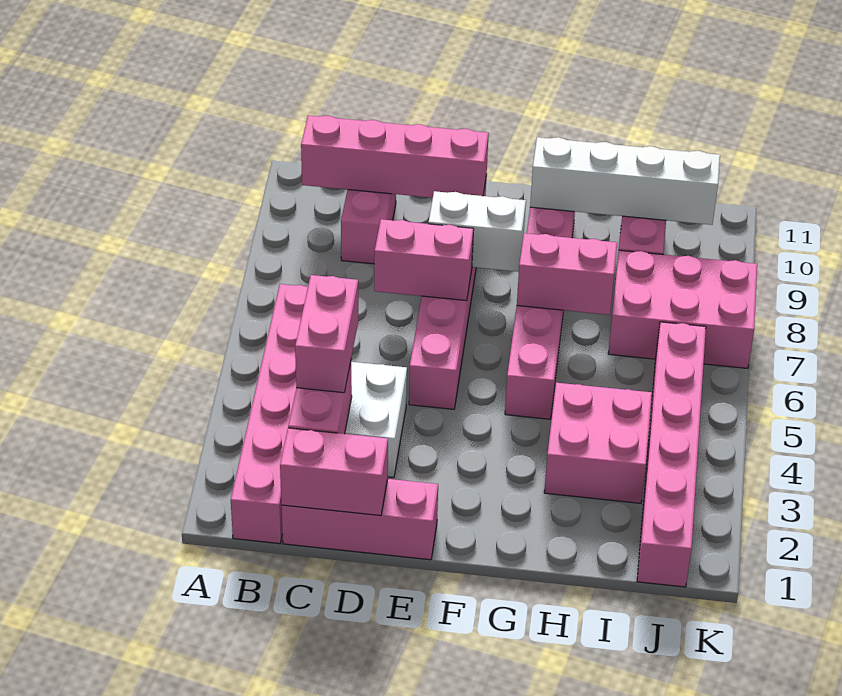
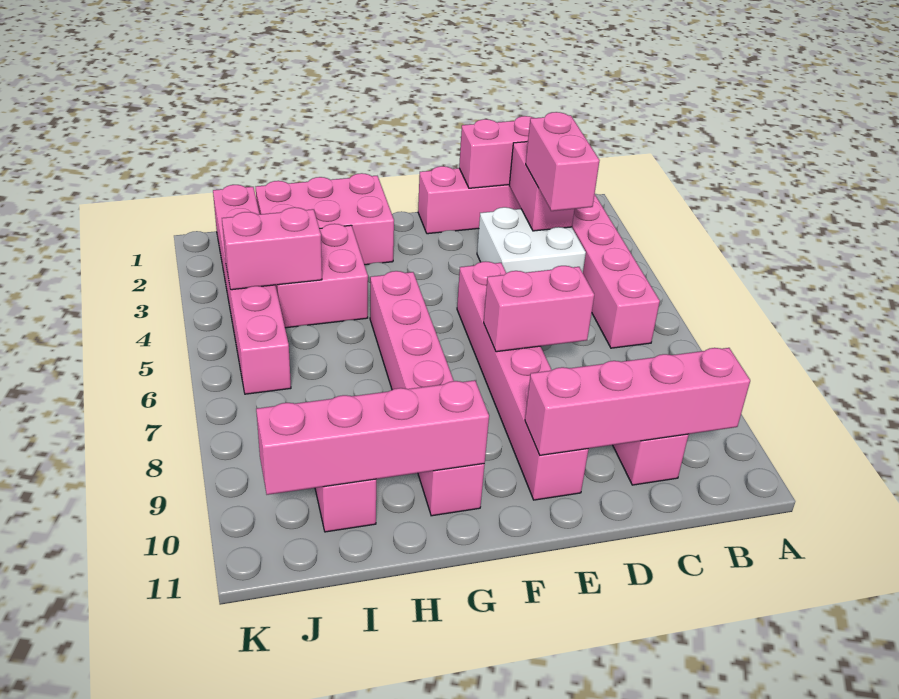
white 1x2 brick [428,191,526,272] -> none
pink 1x2 brick [517,233,617,315] -> pink 1x2 brick moved to [222,207,322,290]
white 1x4 brick [530,137,720,225] -> pink 1x4 brick [256,380,489,495]
pink 2x3 brick [608,250,757,368] -> pink 2x3 brick moved to [256,173,394,265]

